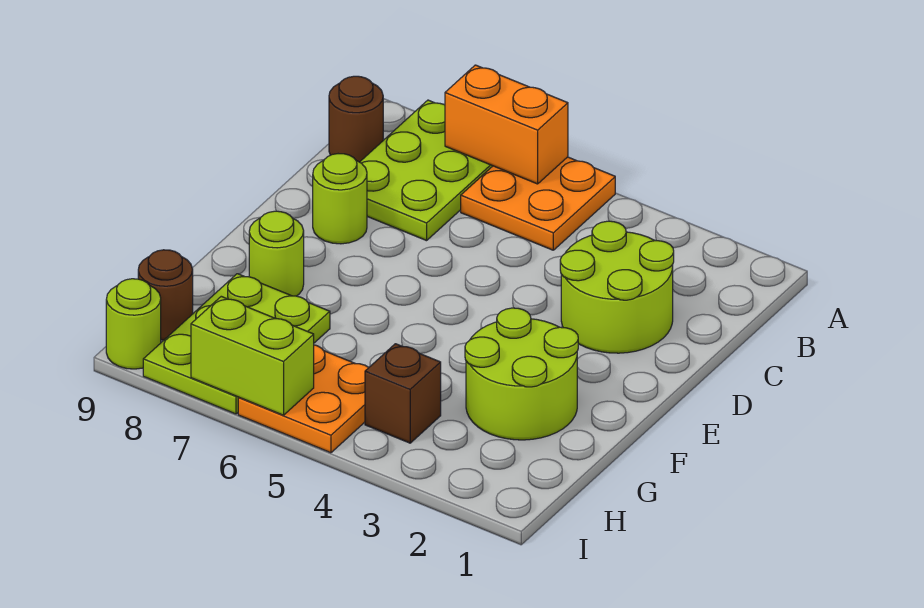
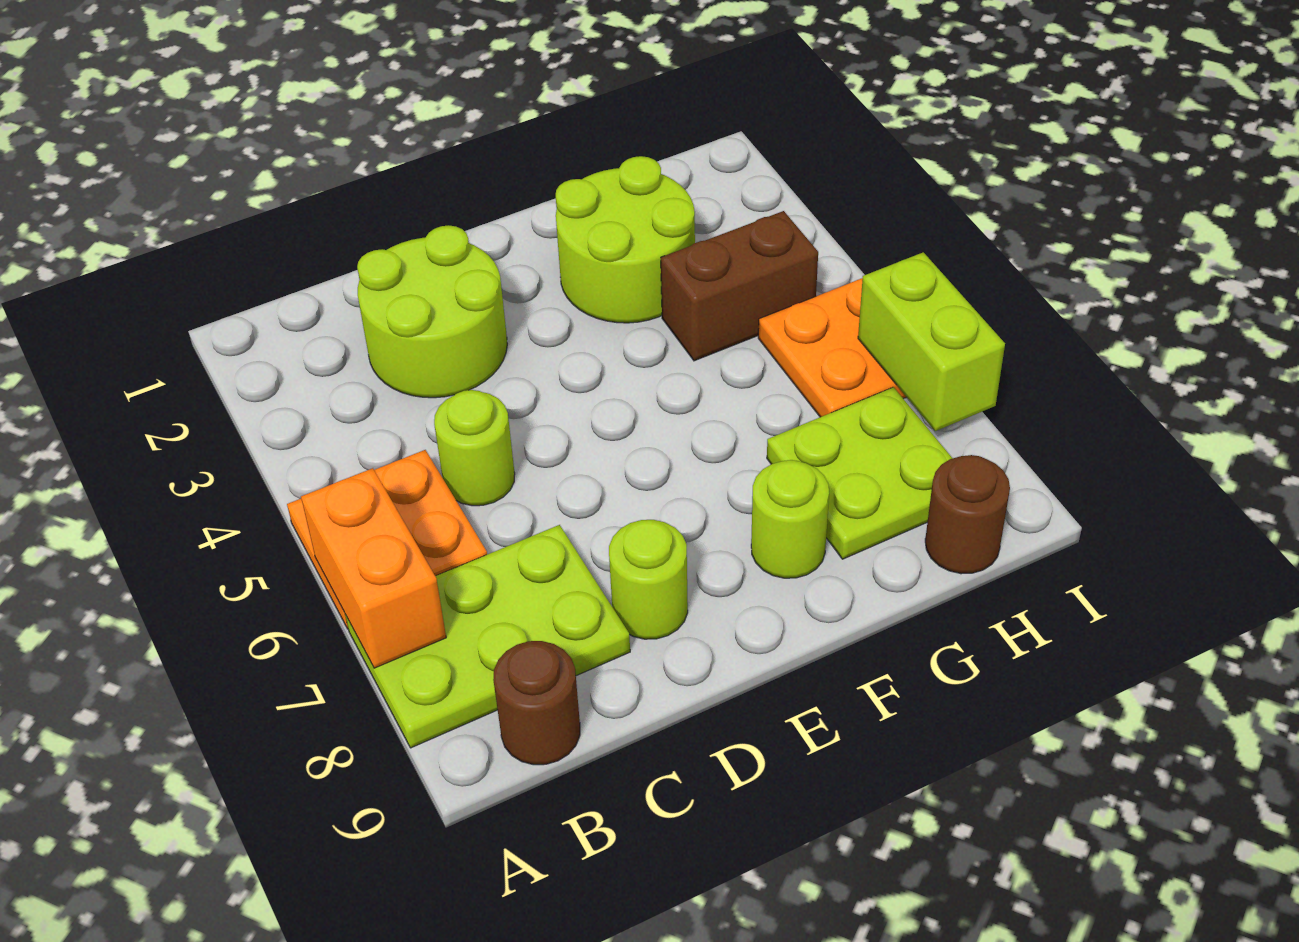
lime 2x3 plate [143,274,330,414] -> lime 2x2 plate [767,387,953,559]
brown 1x1 brick [365,344,441,443] -> brown 1x2 brick [661,211,818,361]
lime 1x1 round brick [106,279,161,369] -> lime 1x1 round brick moved to [434,390,515,506]

